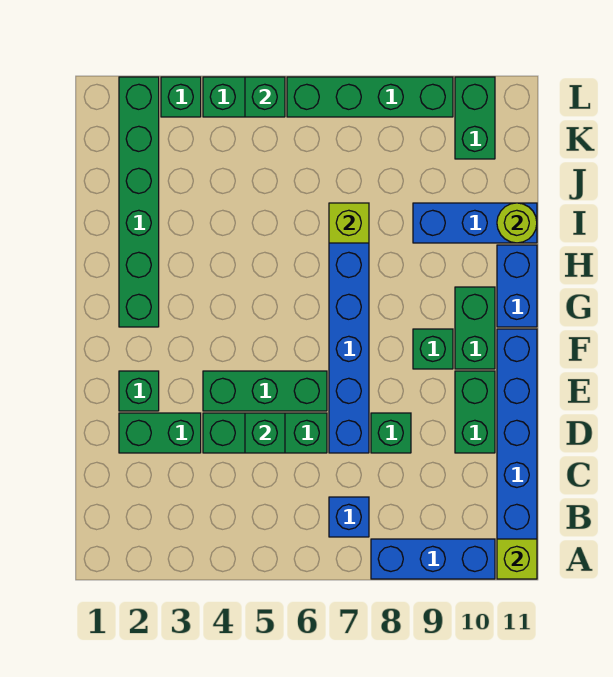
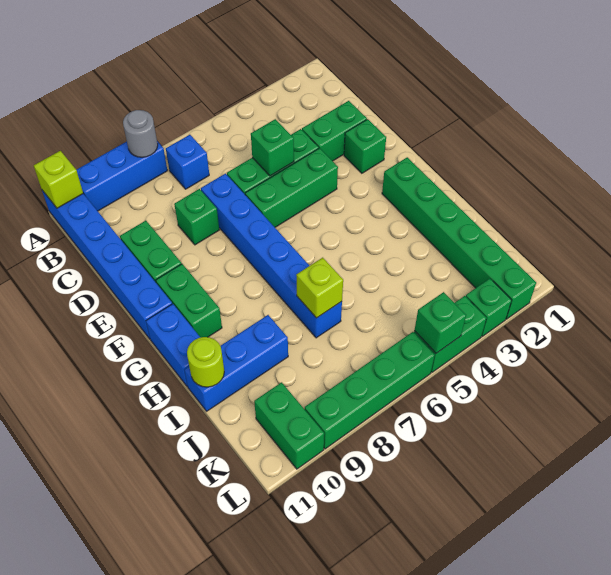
none -> grey 1x1 round brick [123,110,158,157]
green 1x1 brick [413,329,453,369] -> none

